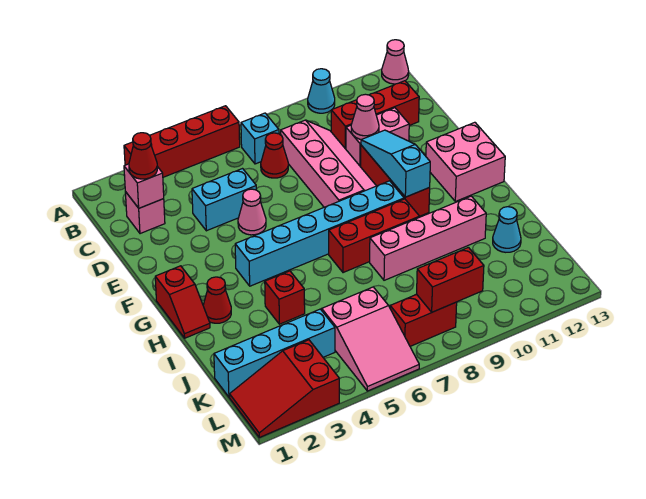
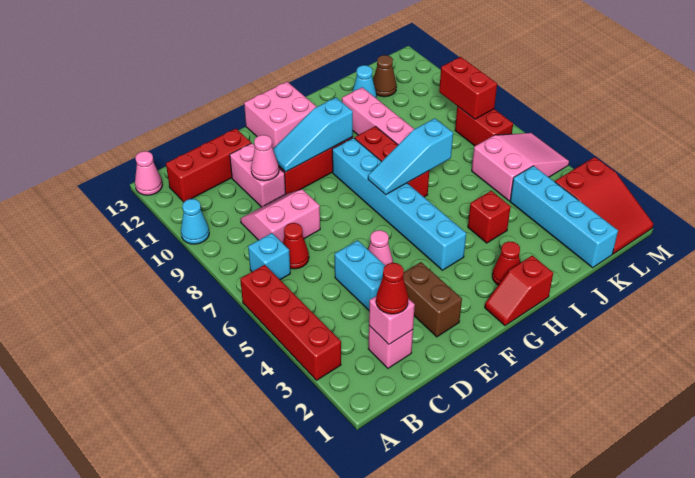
pink 2x4 slope [281,120,376,207] -> pink 2x2 slope [241,189,320,243]
red 1x3 brick [331,81,419,149] -> red 1x3 brick turned to [166,129,251,202]
none -> brown 1x2 brick [403,262,462,337]
red 1x2 slope [155,266,210,338] -> red 1x2 slope turned to [485,255,553,326]
none -> cyan 1x3 slope [368,118,453,195]
none -> brown 1x1 cone [373,55,397,97]

